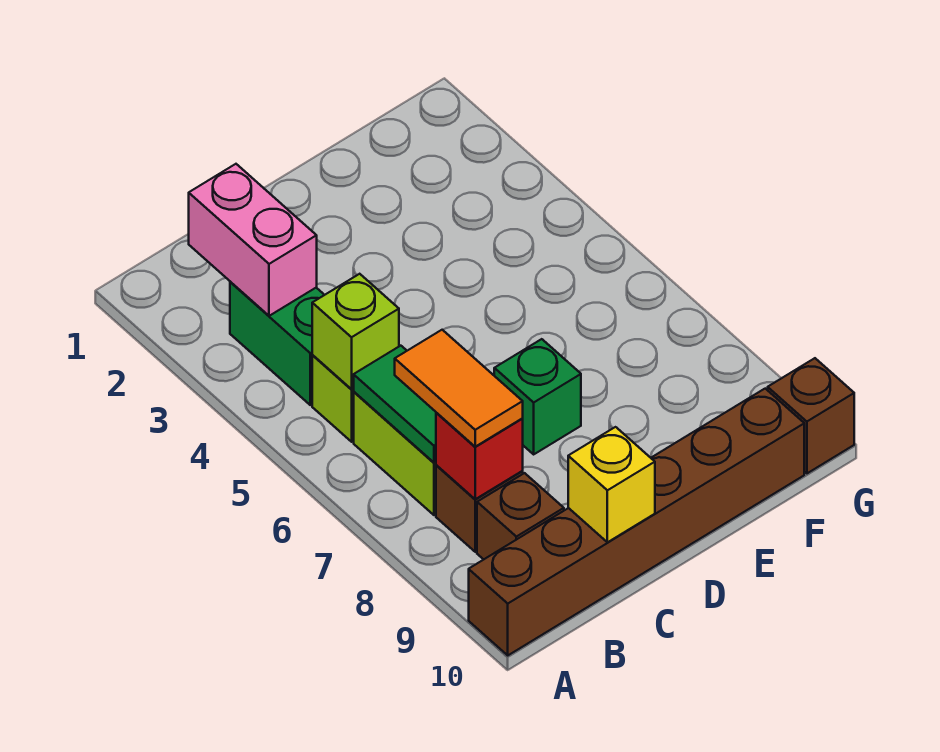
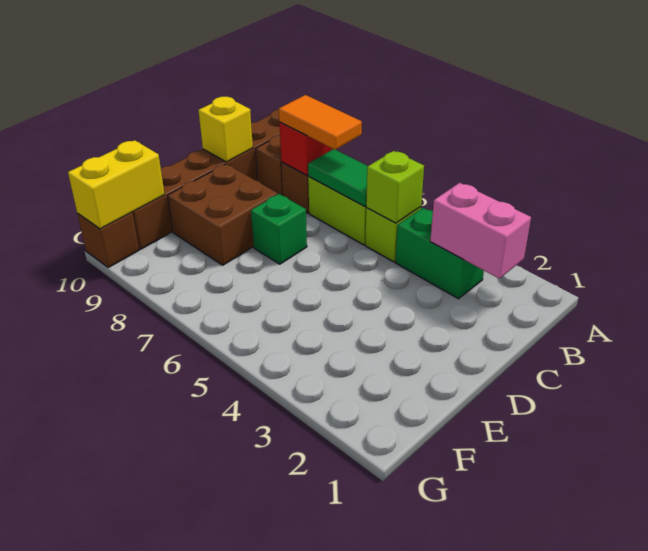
none -> brown 2x2 brick [168,164,278,265]
none -> yellow 1x2 brick [68,140,165,229]

